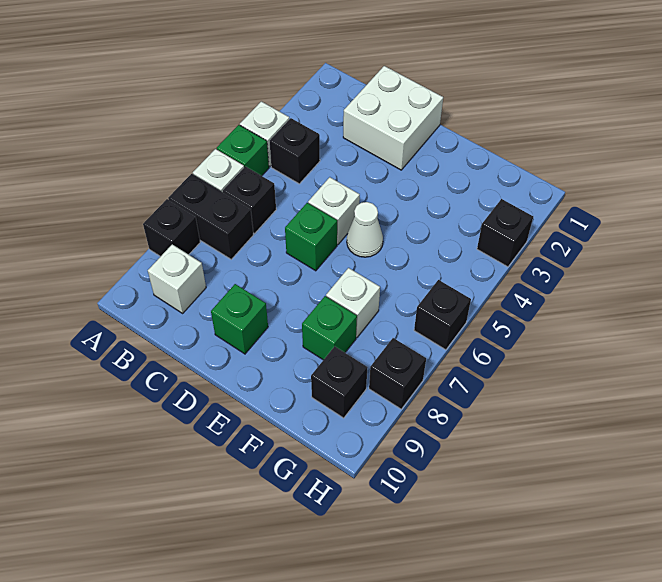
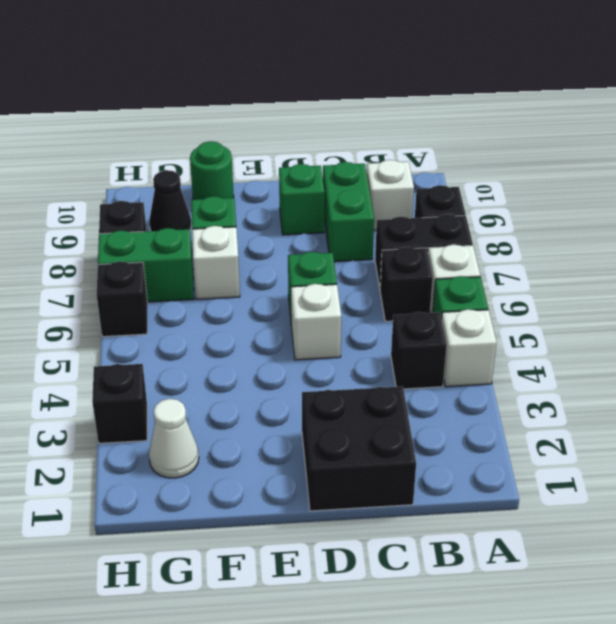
white 2x2 brick [343,66,443,170] -> black 2x2 brick [302,386,416,511]
none -> green 1x2 brick [323,162,374,262]
white 1x1 cone [347,202,383,257] -> white 1x1 cone moved to [149,399,199,478]
none -> green 1x1 round brick [190,141,234,200]
none -> green 1x2 brick [98,228,194,302]
black 1x1 brick [311,346,368,418] -> black 1x1 cone [149,170,192,231]

